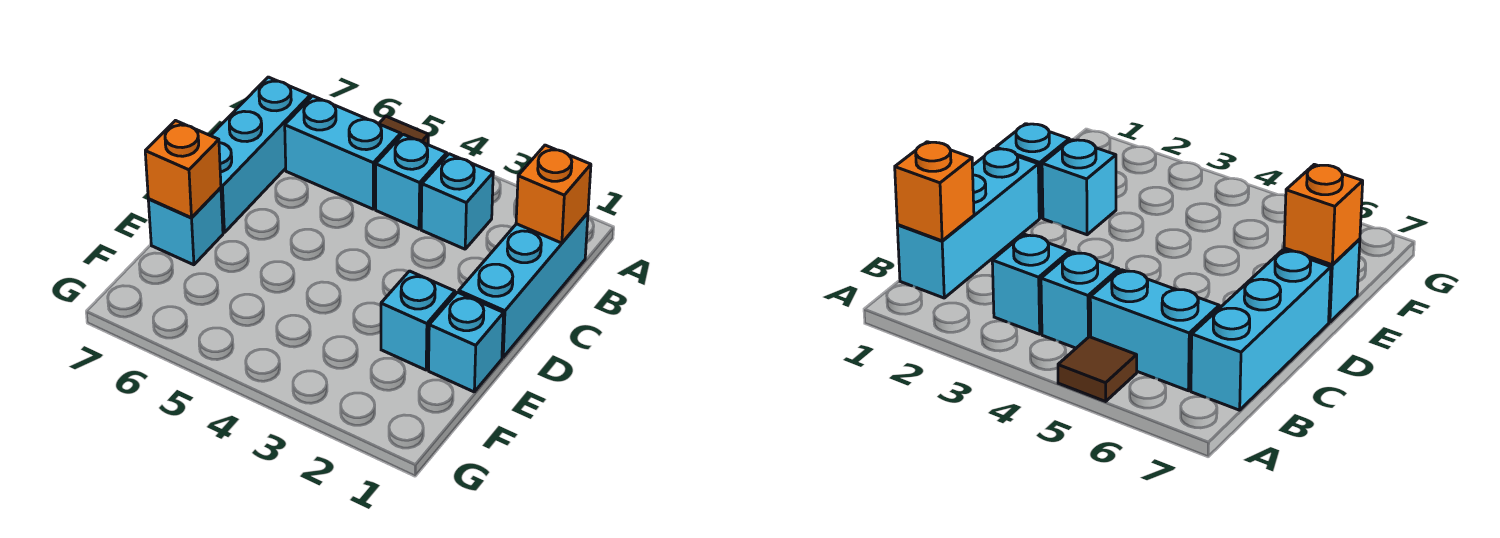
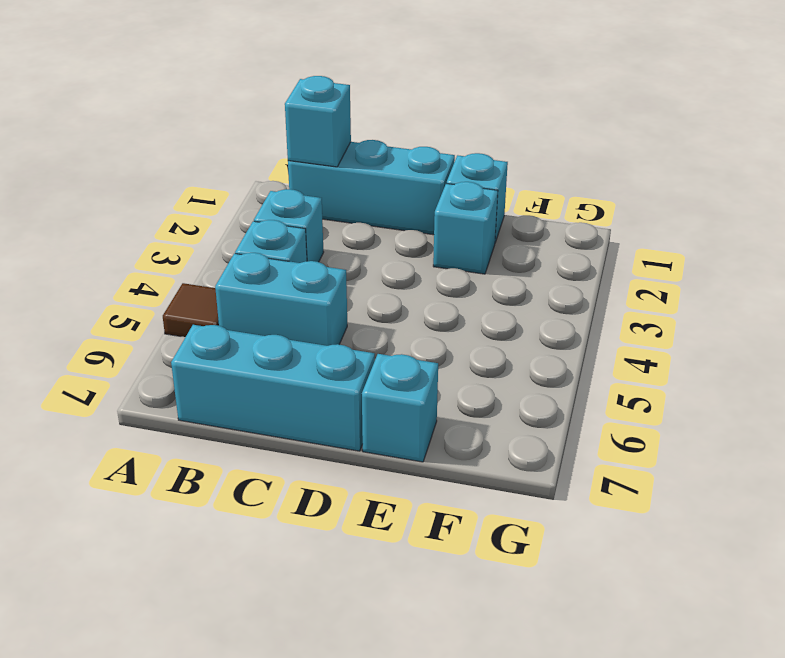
orange 1x1 brick [516,145,591,243] -> cyan 1x1 brick [285,76,351,167]
cyan 1x2 brick [285,96,401,209] -> cyan 1x2 brick turned to [215,253,347,346]
orange 1x1 brick [145,121,221,218] -> none

